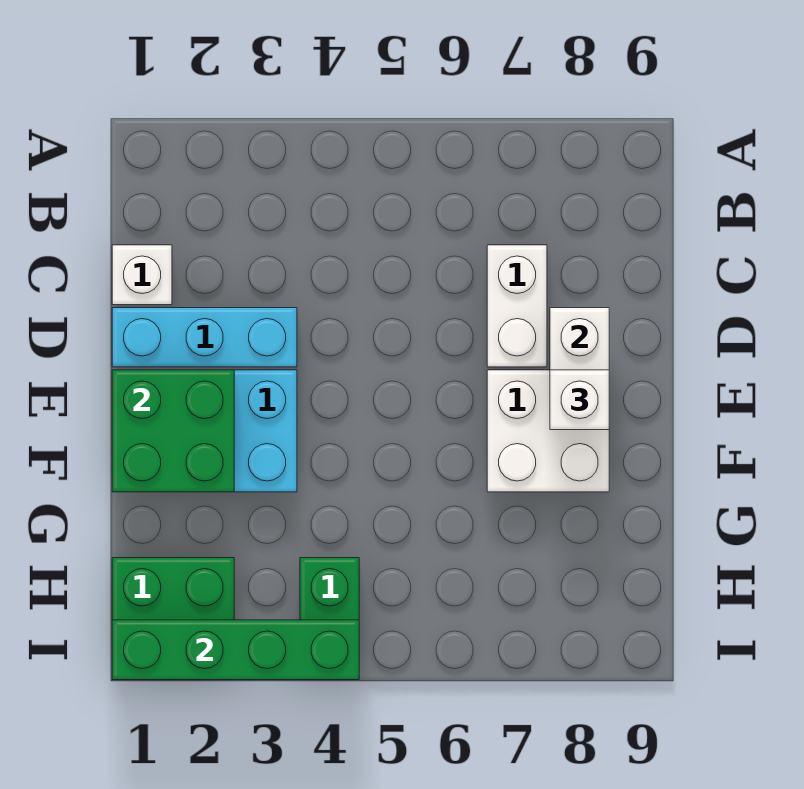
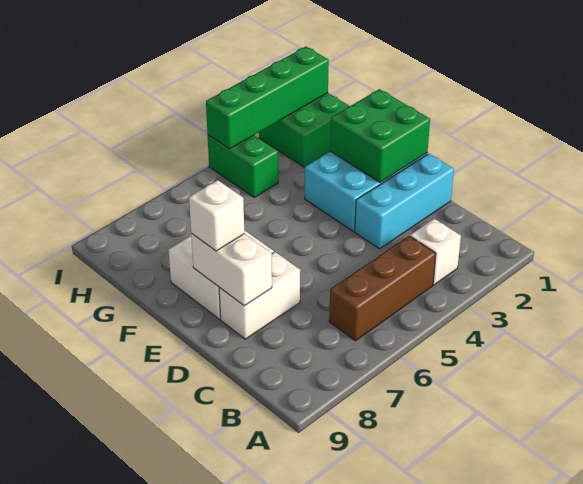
none -> brown 1x3 brick [329,236,436,341]
white 1x1 brick [112,245,172,305] -> white 1x1 brick moved to [410,219,461,285]
white 1x2 brick [487,245,547,367] -> white 1x2 brick turned to [219,252,300,339]

